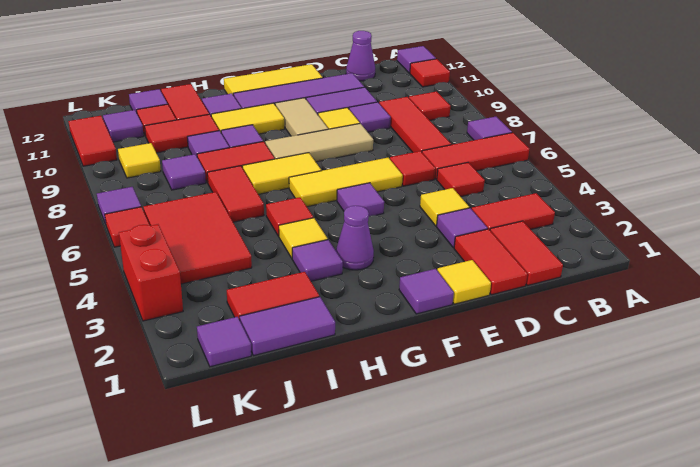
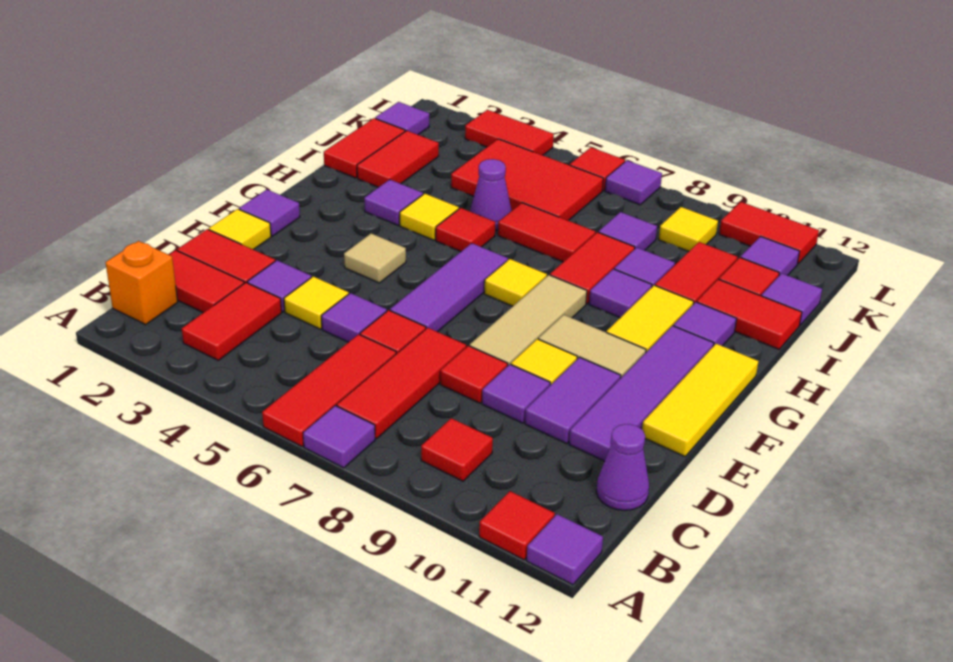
none -> orange 1x1 brick [105,241,178,325]
red 1x1 tile [437,163,485,197] -> red 1x1 tile moved to [440,346,508,403]
red 1x3 tile [379,97,451,152] -> red 1x3 tile turned to [337,328,466,439]
yellow 1x3 tile [289,158,403,207] -> purple 1x3 tile [390,243,508,332]
none -> tan 1x1 tile [344,233,406,283]
purple 1x1 tile [337,183,384,216] -> purple 1x1 tile moved to [321,293,387,342]
purple 1x1 cone [336,206,374,270] -> purple 1x1 cone moved to [470,159,512,230]
yellow 1x2 tile [242,153,321,194] -> yellow 1x1 tile [484,259,547,306]
purple 1x2 tile [240,297,335,356] -> red 1x2 tile [324,118,405,178]
red 1x2 brick [119,224,183,321] -> red 1x2 tile [465,110,554,155]

